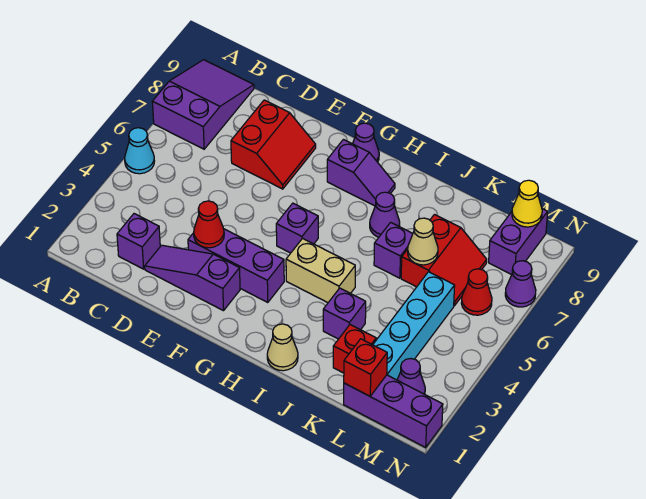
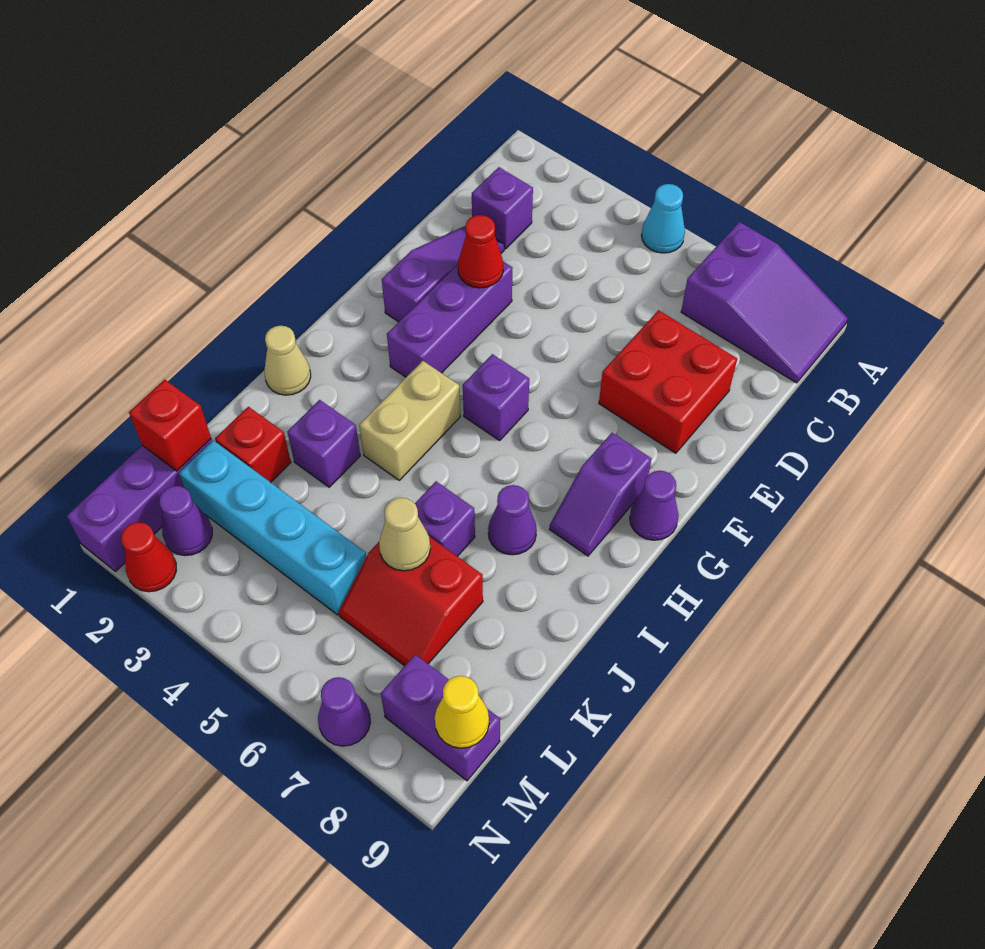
red 2x2 slope [231,100,316,189] -> red 2x2 brick [599,310,737,453]
red 1x1 cone [461,269,492,315] -> red 1x1 cone moved to [121,522,176,592]

